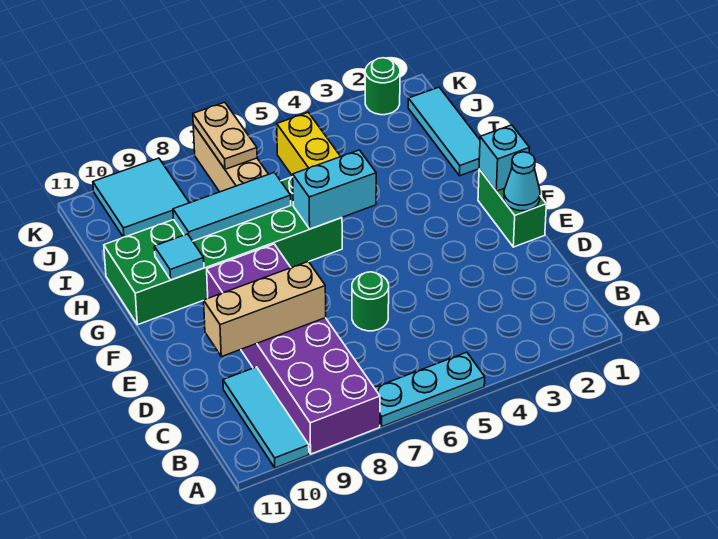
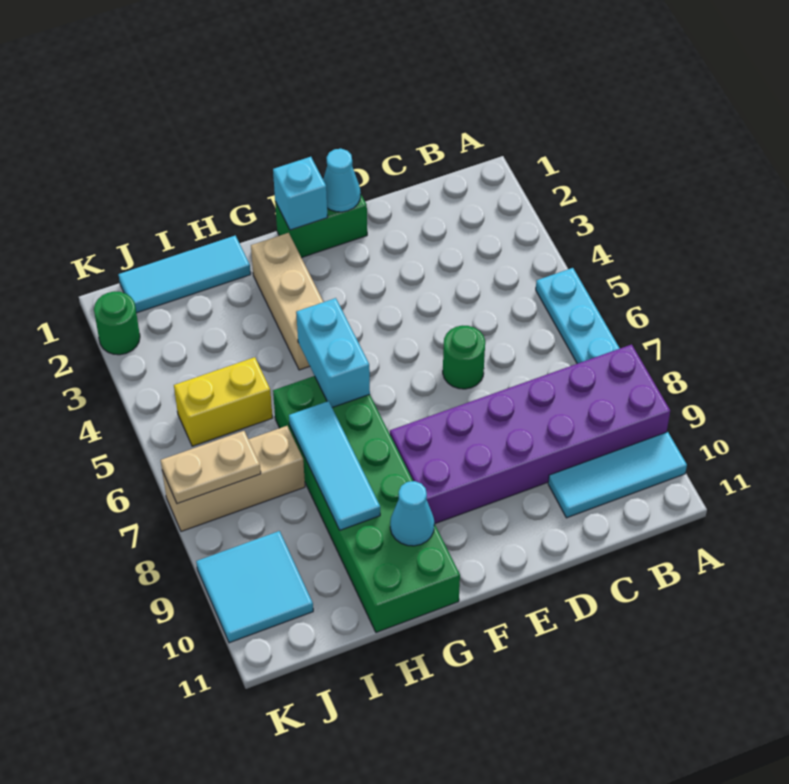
tan 1x3 brick [204,261,326,357] -> tan 1x3 brick moved to [251,233,323,370]
cyan 1x1 tile [154,234,204,280] -> cyan 1x1 cone [390,481,434,546]

